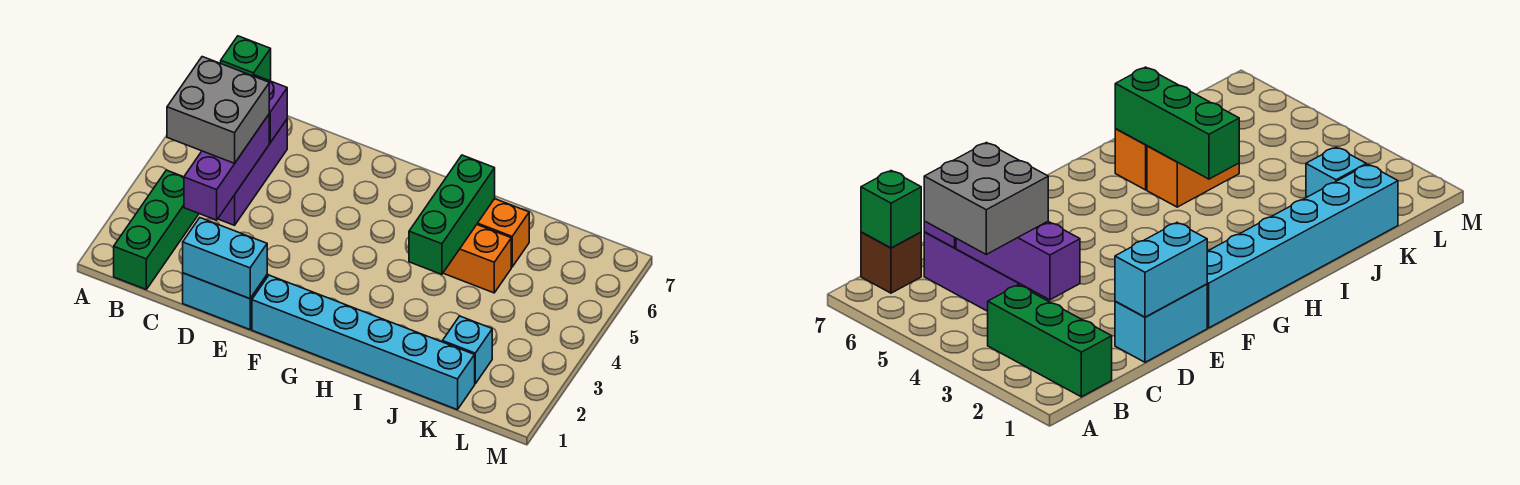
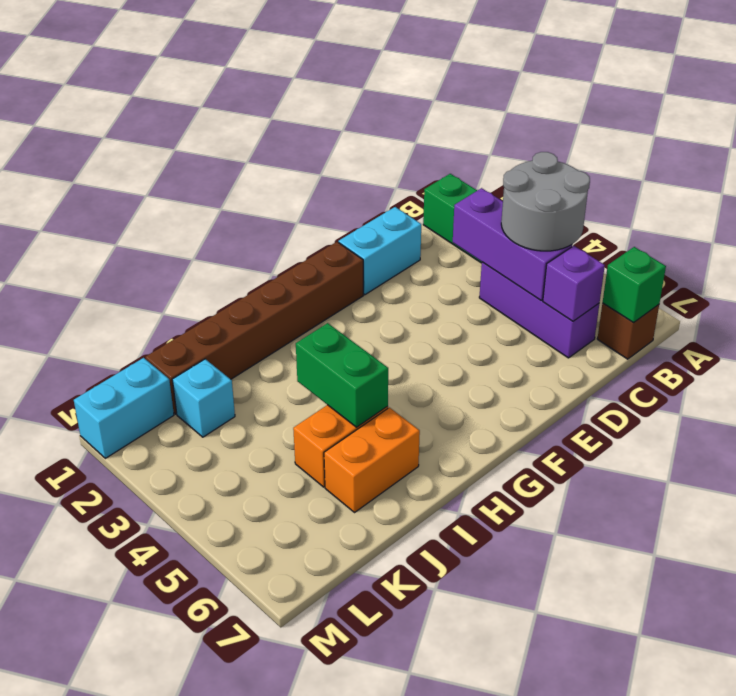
grey 2x2 brick [167,57,269,163] -> grey 2x2 round brick [501,152,590,251]
cyan 1x2 brick [183,218,267,299] -> cyan 1x2 brick moved to [74,358,174,458]
cyan 1x6 brick [252,275,475,410] -> brown 1x6 brick [145,242,363,414]
green 1x3 brick [409,155,495,274] -> green 1x2 brick [296,323,388,427]

